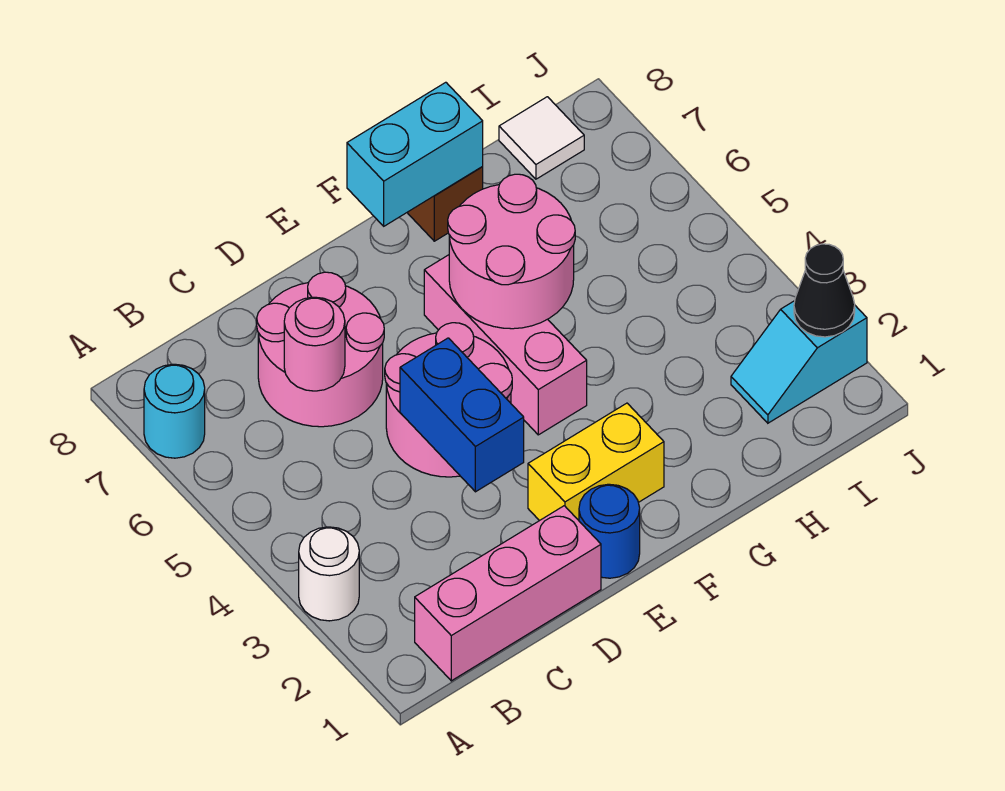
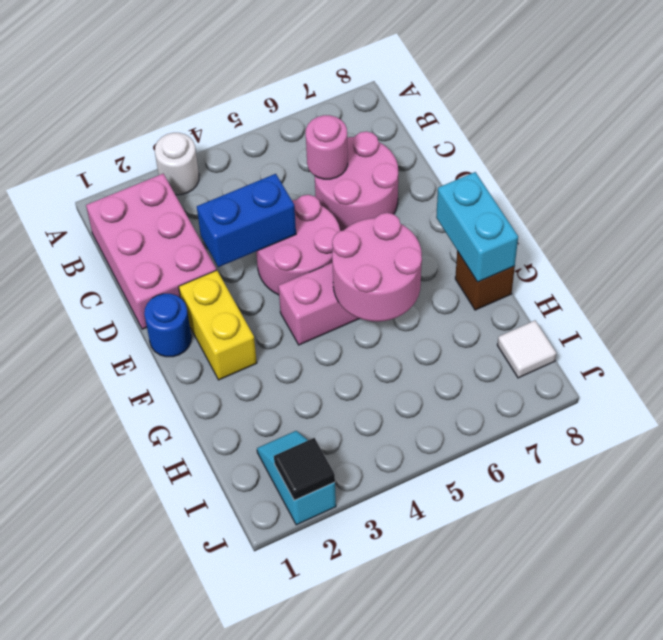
cyan 1x1 round brick [144,364,205,458] -> none
pink 1x3 brick [415,506,601,681] -> pink 2x3 brick [86,174,216,329]
black 1x1 cone [794,244,855,337] -> black 1x1 tile [274,438,335,501]

